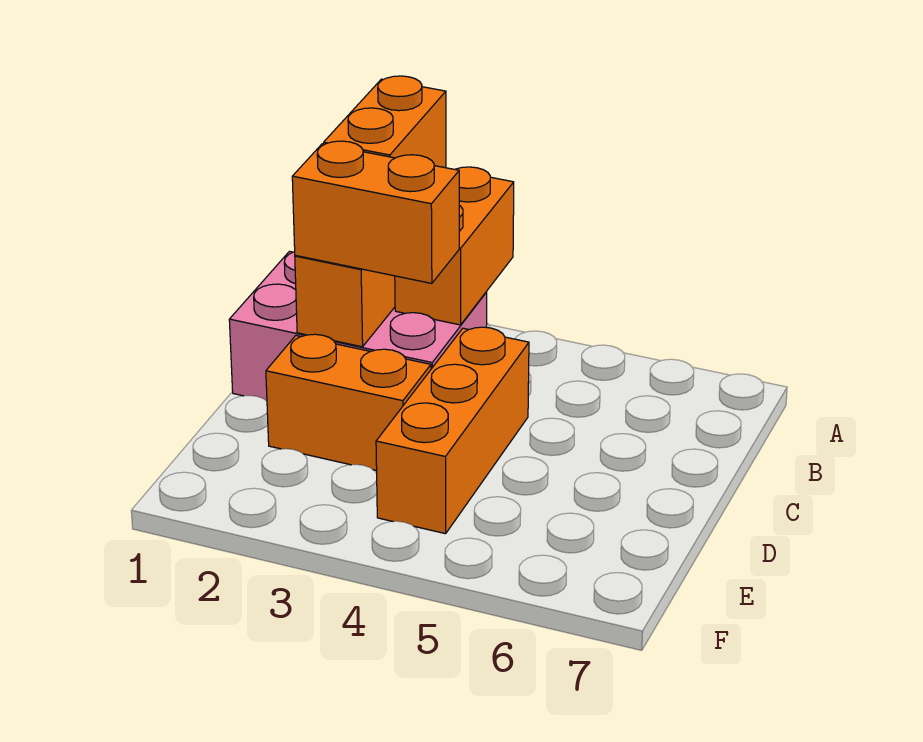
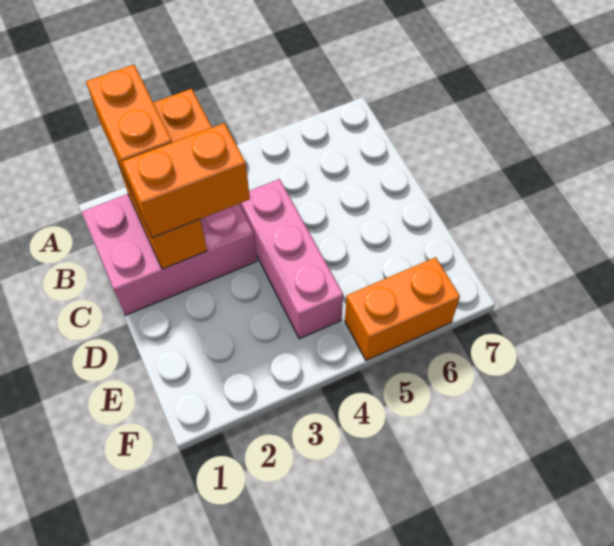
orange 1x3 brick [376,327,529,534] -> pink 1x3 brick [239,179,343,339]
orange 1x2 brick [266,334,431,471] -> orange 1x2 brick moved to [345,257,460,361]

